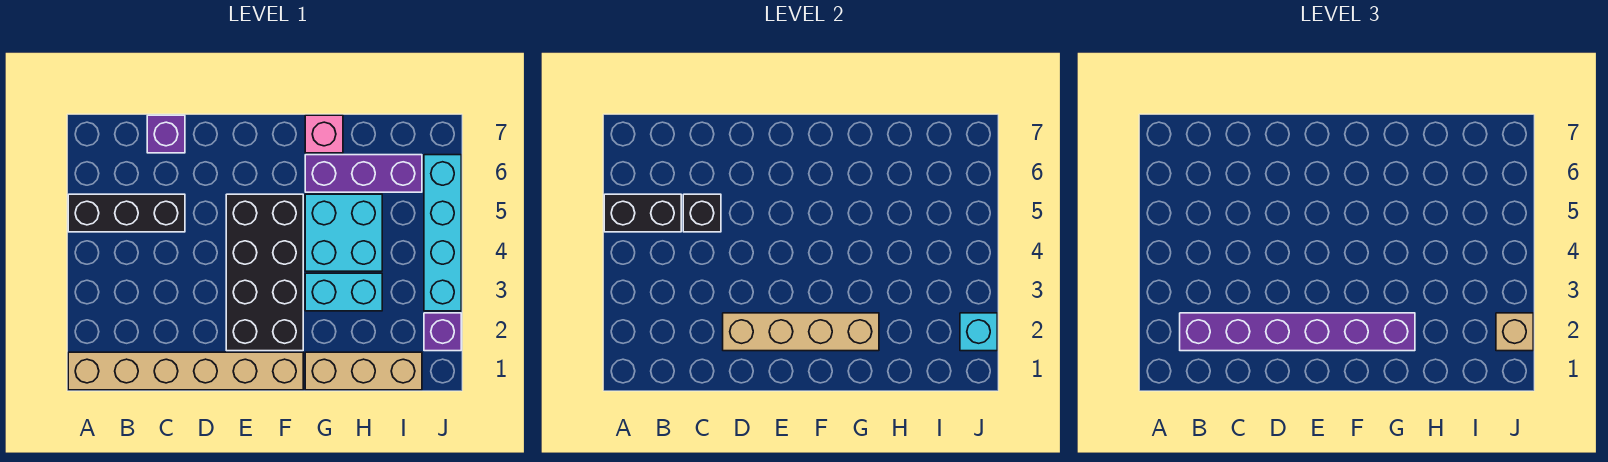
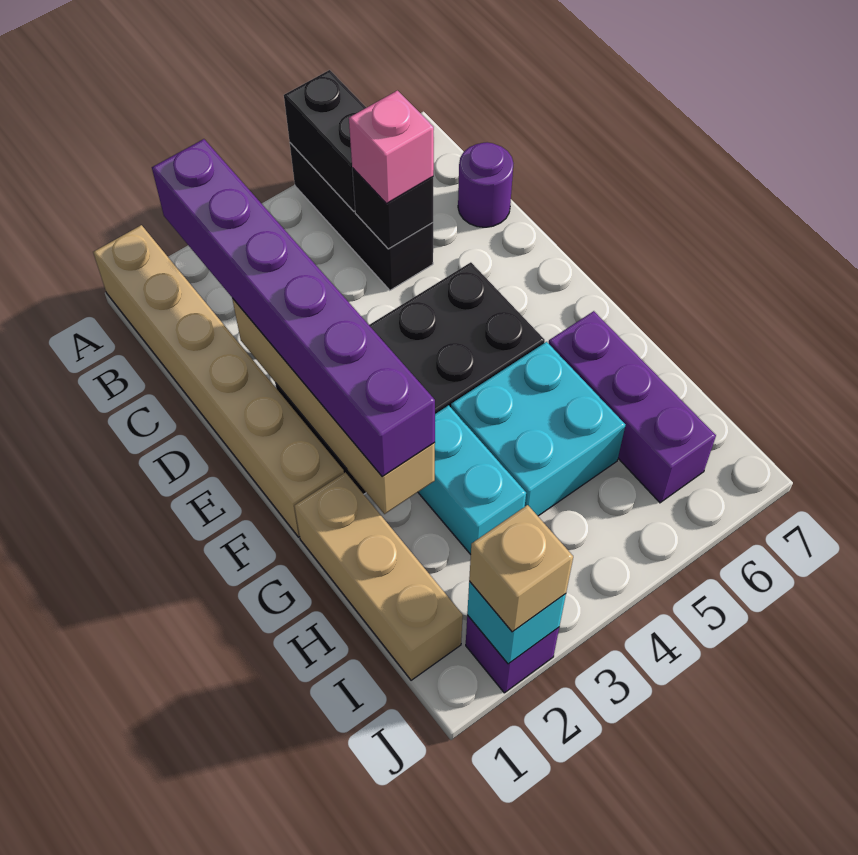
purple 1x1 brick [147,115,185,153] -> purple 1x1 round brick [458,142,513,227]
pink 1x1 brick [305,115,343,153] -> pink 1x1 brick moved to [349,91,434,204]
cyan 1x4 brick [424,155,461,311] -> none

